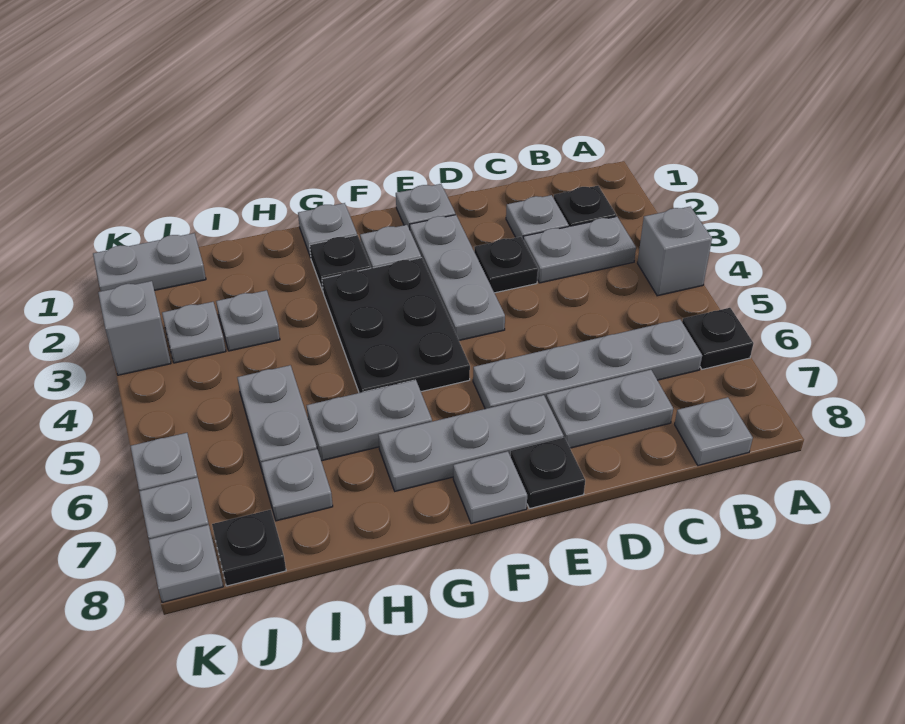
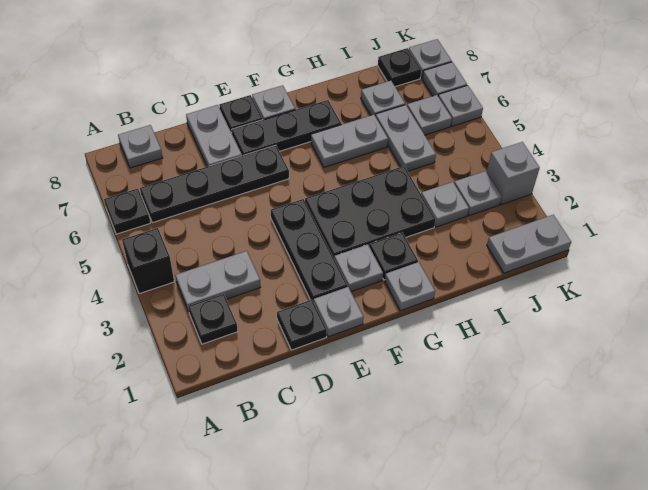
grey 1x1 brick [638,207,712,296] -> black 1x1 brick [122,228,174,294]
grey 1x4 plate [473,319,702,409] -> black 1x4 plate [140,145,289,223]
grey 1x1 plate [506,195,569,239] -> grey 1x1 plate moved to [407,95,452,135]
grey 1x2 plate [546,370,673,448] -> grey 1x2 plate turned to [186,105,242,167]
black 1x1 plate [474,237,538,293] -> black 1x1 plate moved to [277,300,327,350]
grey 1x3 plate [410,215,505,340] -> black 1x3 plate [271,199,348,302]
grey 1x3 plate [378,395,564,491] -> black 1x3 plate [232,100,341,156]
black 2x3 plate [322,258,470,393] -> black 2x3 plate turned to [305,166,436,257]

